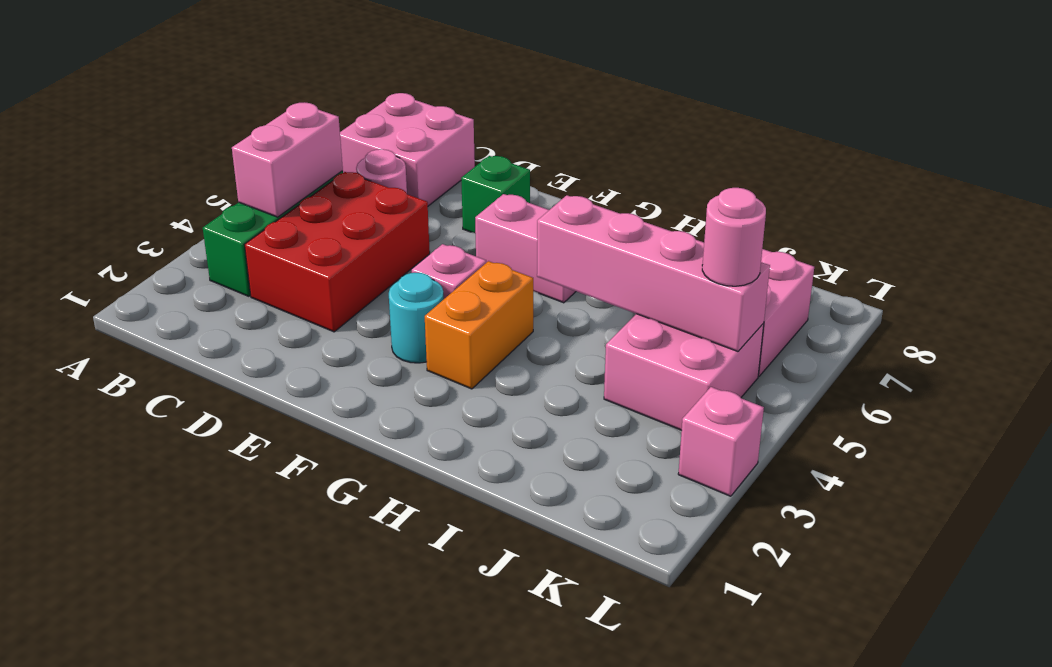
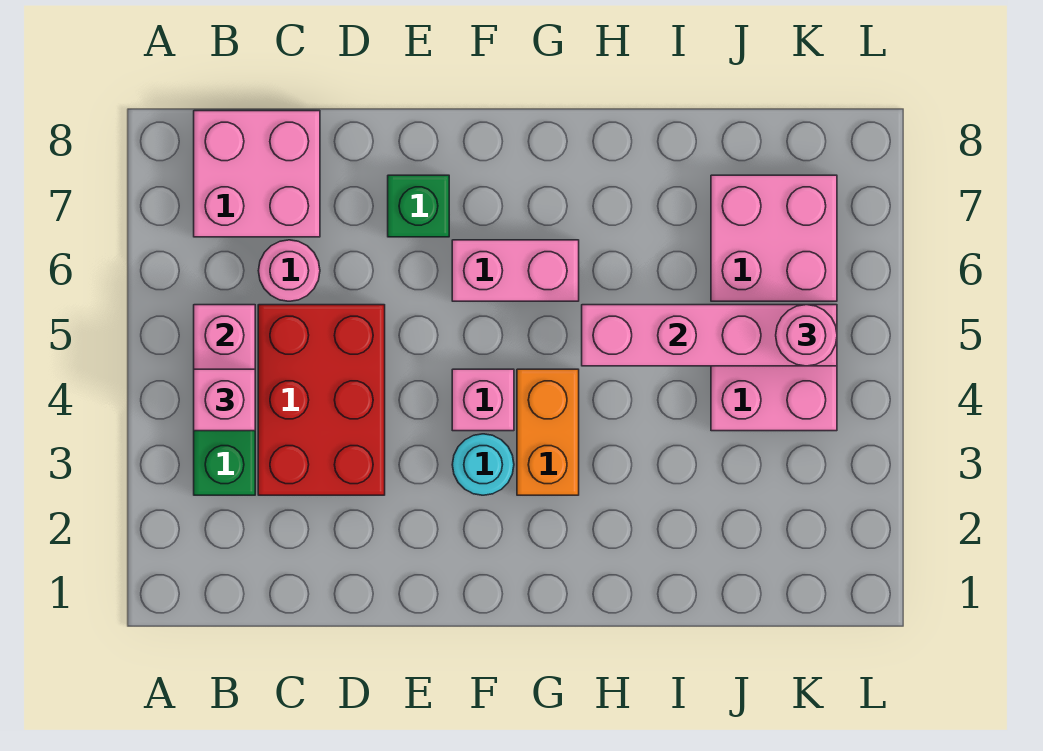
pink 1x1 brick [678,387,764,496] -> pink 1x1 brick moved to [194,369,255,431]

